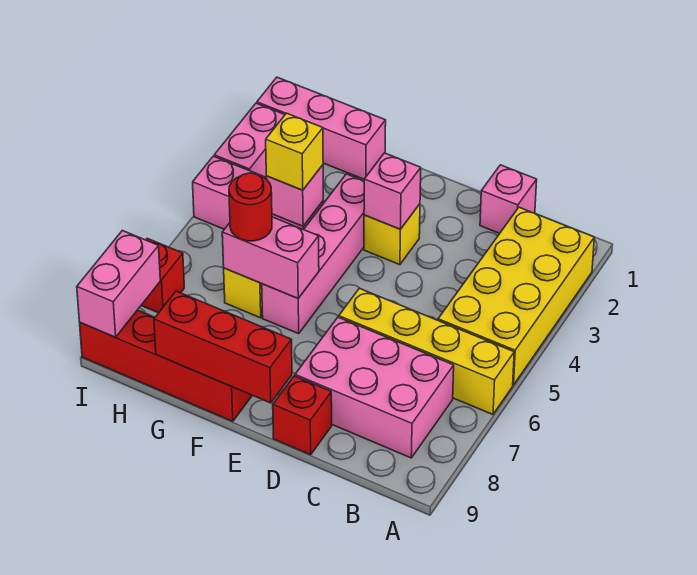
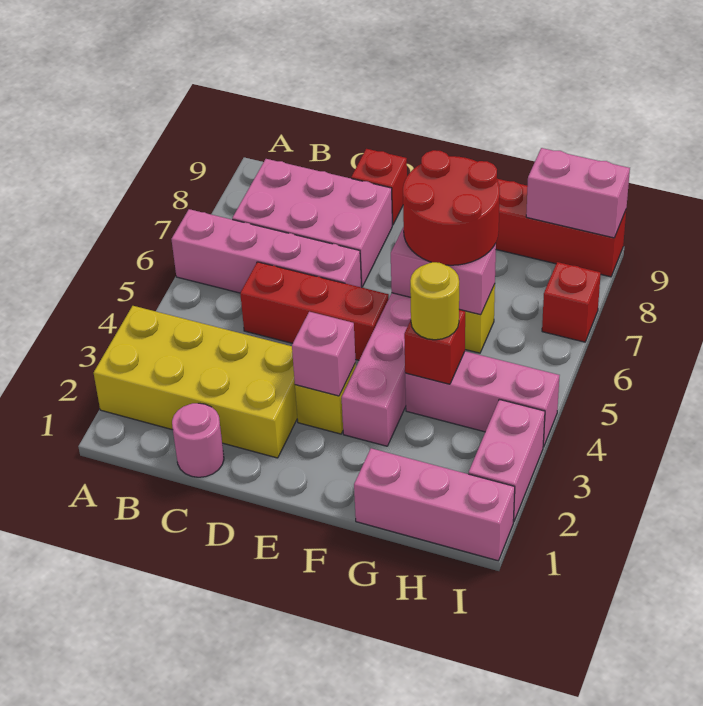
yellow 2x4 brick [438,207,594,385] -> yellow 2x4 brick turned to [94,306,297,458]
yellow 1x4 brick [339,288,514,414] -> pink 1x4 brick [171,209,362,293]
pink 1x1 brick [480,165,537,233] -> pink 1x1 round brick [172,403,224,477]
red 1x3 brick [154,291,292,403] -> red 1x3 brick moved to [240,262,389,360]
pink 1x1 brick [266,165,323,226] -> red 1x1 brick [404,310,465,384]
yellow 1x1 brick [266,113,323,190] -> yellow 1x1 round brick [410,262,459,340]
red 1x1 round brick [229,173,272,241] -> red 2x2 round brick [403,150,500,265]
pink 1x2 brick [77,231,160,337] -> pink 1x2 brick turned to [526,148,630,238]

